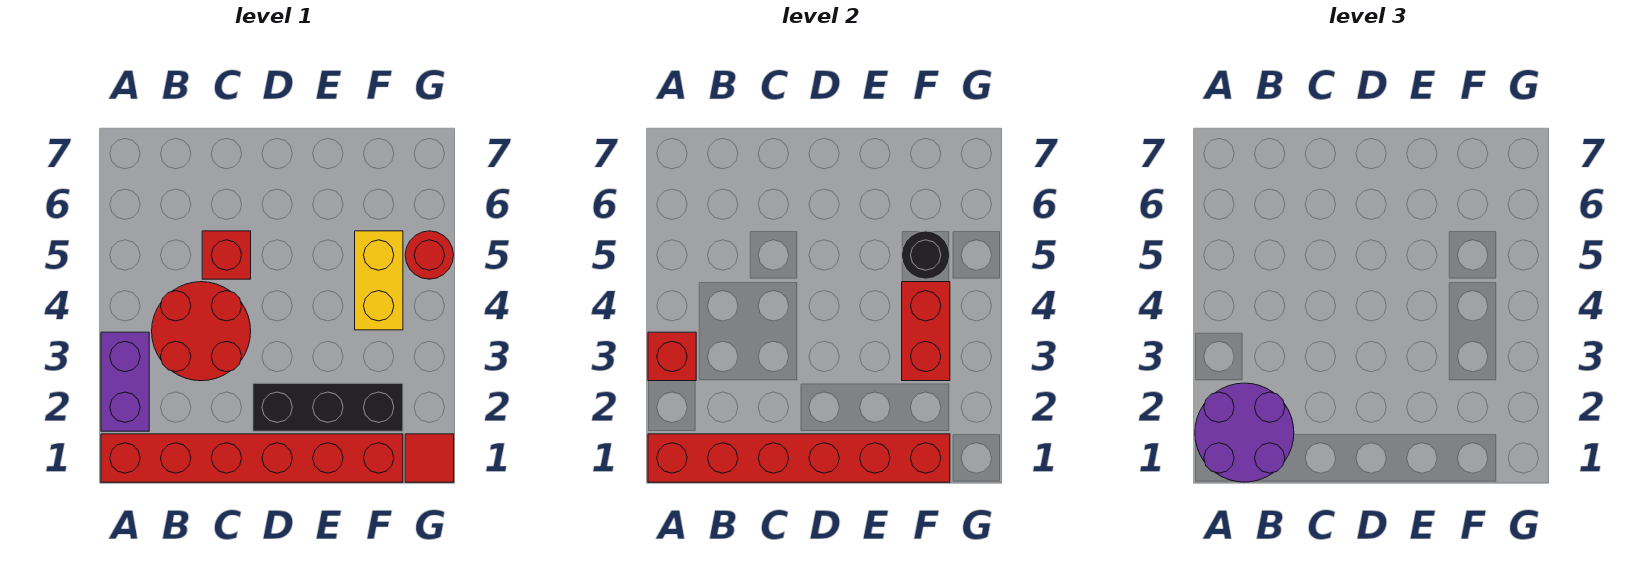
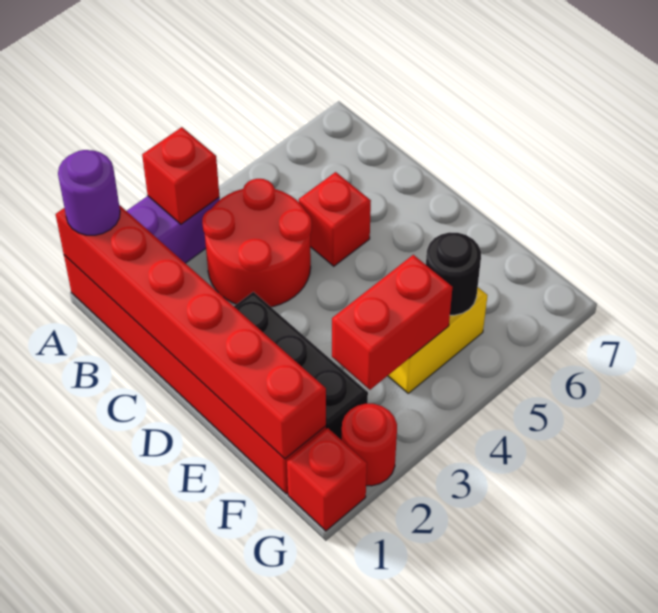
purple 2x2 round brick [1195,383,1294,482] -> purple 1x1 round brick [58,150,120,235]
red 1x1 tile [405,434,454,482] -> red 1x1 brick [287,428,367,531]
red 1x1 round brick [405,231,454,279] -> red 1x1 round brick moved to [342,404,397,486]

